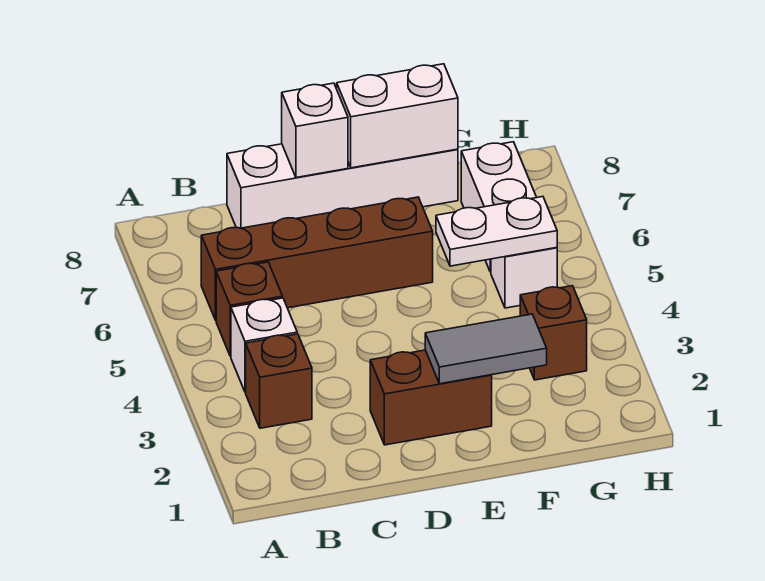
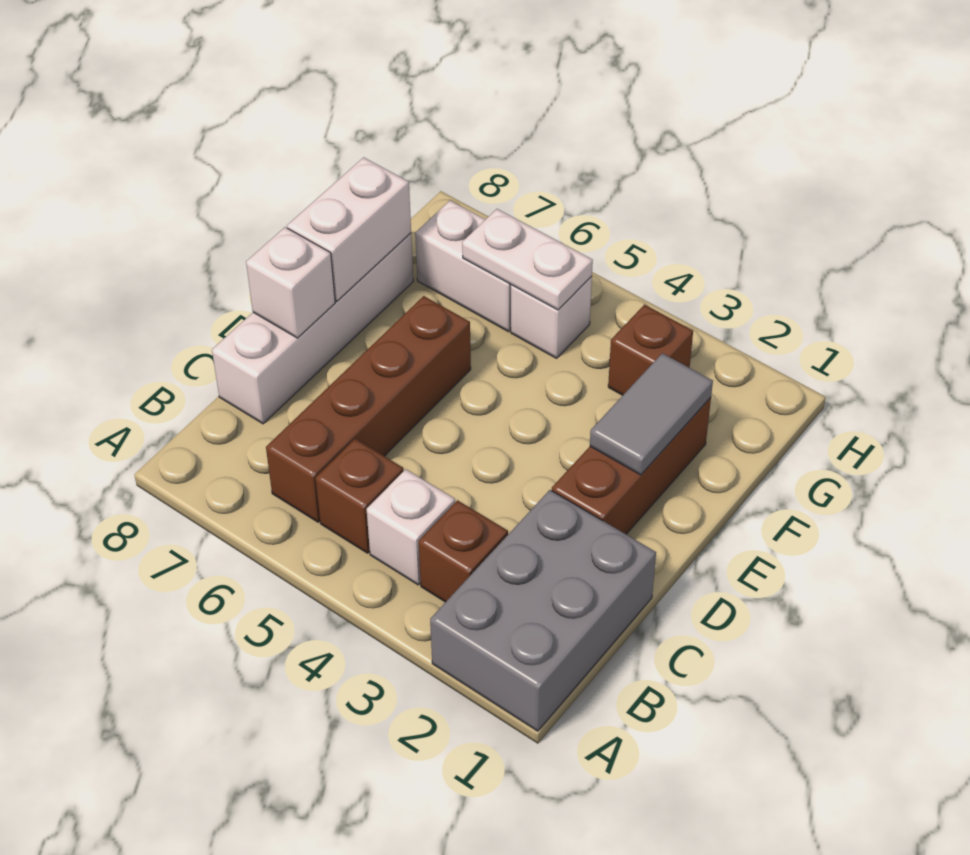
none -> grey 2x3 brick [430,490,656,731]
brown 1x2 brick [370,350,492,445] -> brown 1x3 brick [552,397,711,534]
white 1x2 plate [436,197,557,266] -> white 1x2 plate turned to [462,209,593,310]

